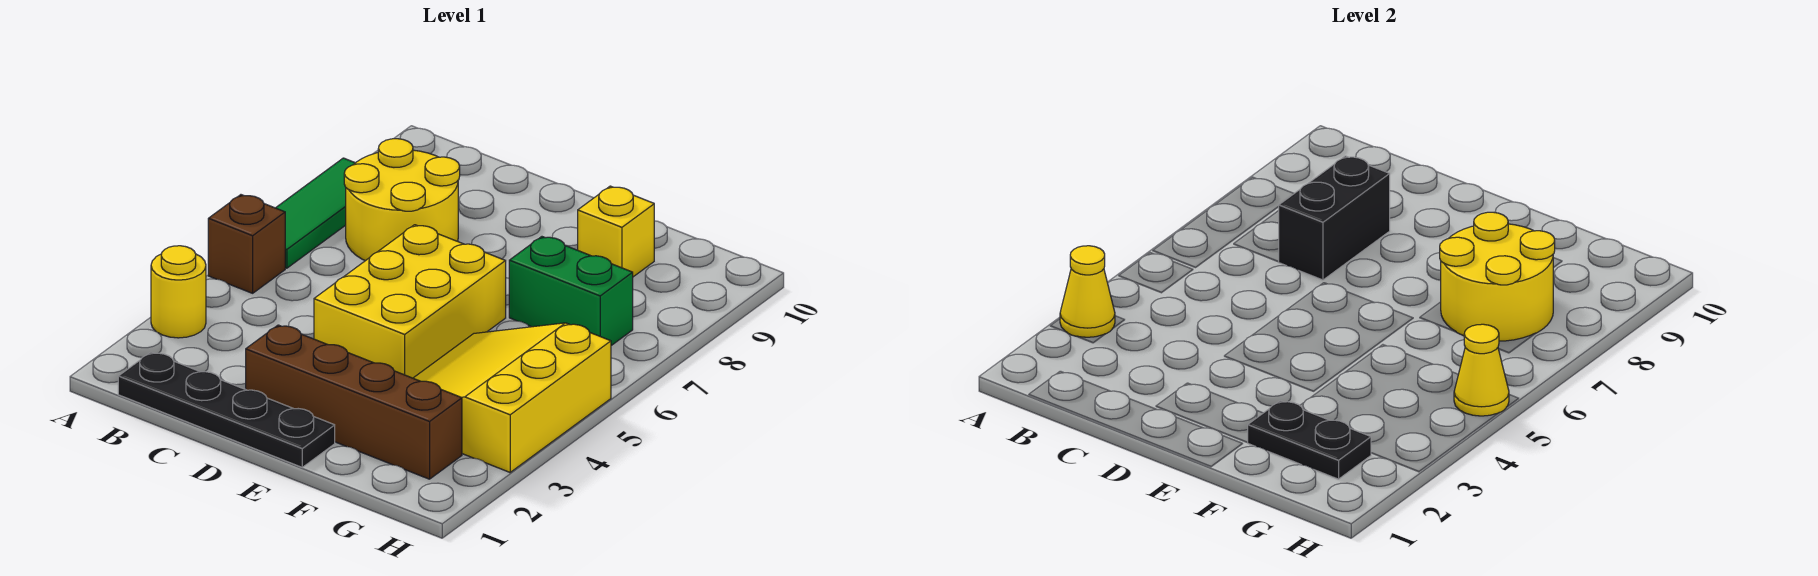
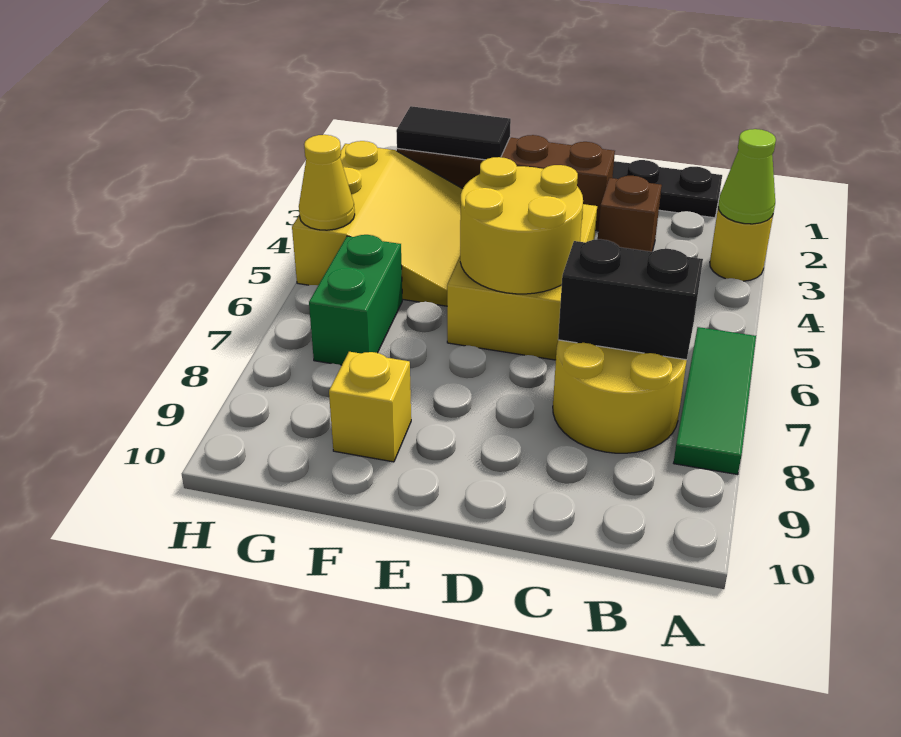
yellow 1x1 cone [1060,246,1115,337] -> lime 1x1 cone [718,129,776,224]
brown 1x1 brick [208,195,285,293] -> brown 1x1 brick moved to [598,176,662,252]
black 1x2 brick [1279,156,1390,280] -> black 1x2 brick turned to [558,239,703,360]
black 1x2 plate [1248,401,1371,479] -> black 1x2 tile [396,106,511,160]
green 1x2 brick [509,237,633,346] -> green 1x2 brick turned to [309,235,402,365]
yellow 2x2 round brick [1440,212,1555,341] -> yellow 2x2 round brick moved to [460,157,583,294]

